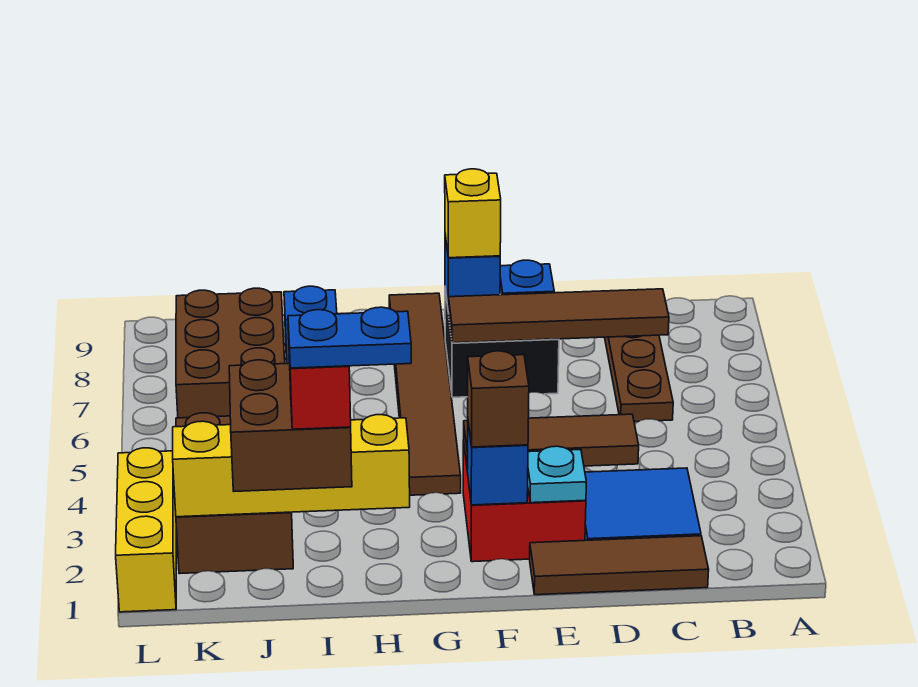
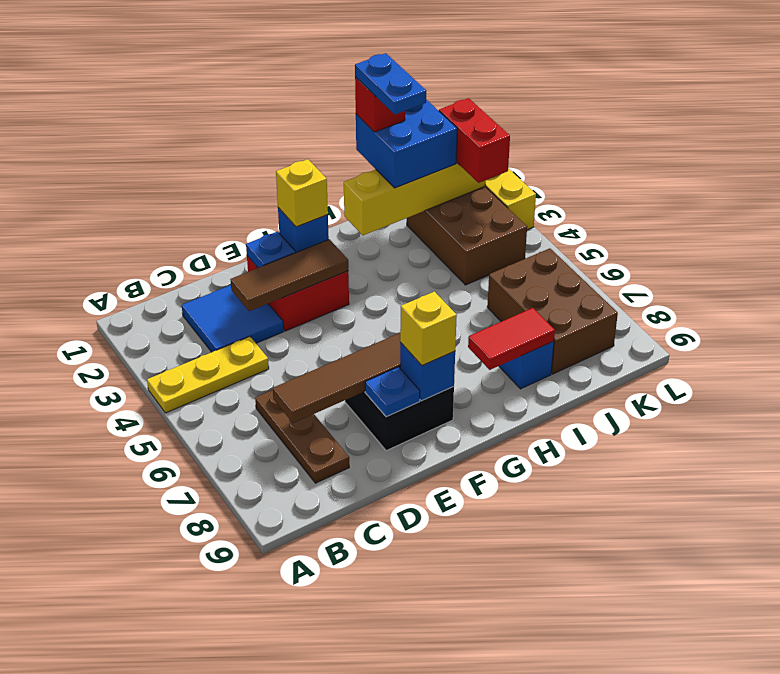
none -> yellow 1x3 plate [147,337,269,413]
brown 1x3 tile [530,536,709,595] -> none
cyan 1x1 plate [528,446,586,503] -> blue 1x1 plate [246,232,296,268]
brown 1x1 brick [468,351,529,447] -> yellow 1x1 brick [276,159,328,227]
brown 1x6 tile [389,293,461,495] -> none
blue 1x2 plate [288,307,411,368] -> blue 1x2 plate turned to [355,53,426,114]
none -> red 1x2 tile [468,308,555,370]
brown 2x2 brick [229,360,352,491] -> blue 2x2 brick [356,100,457,188]
none -> red 1x2 brick [439,98,510,183]

